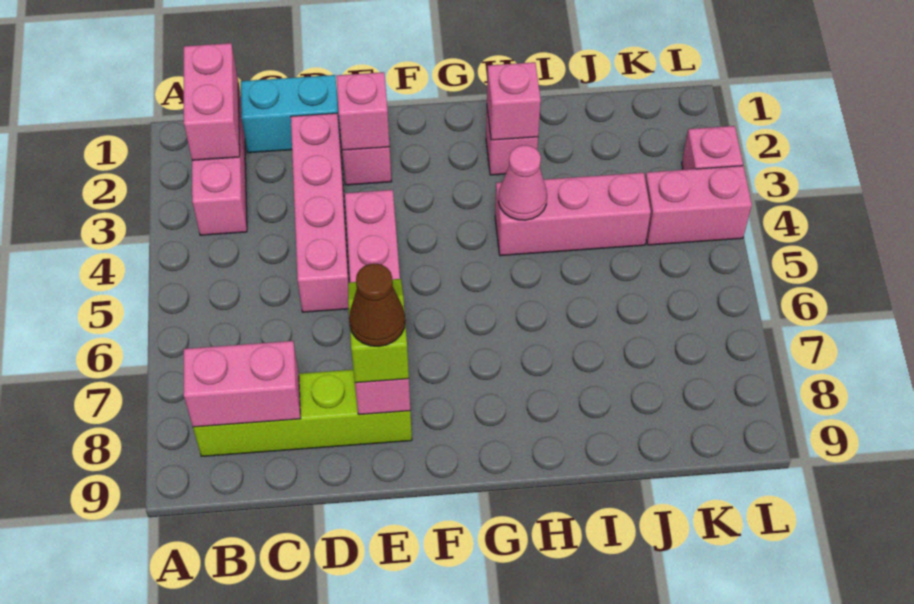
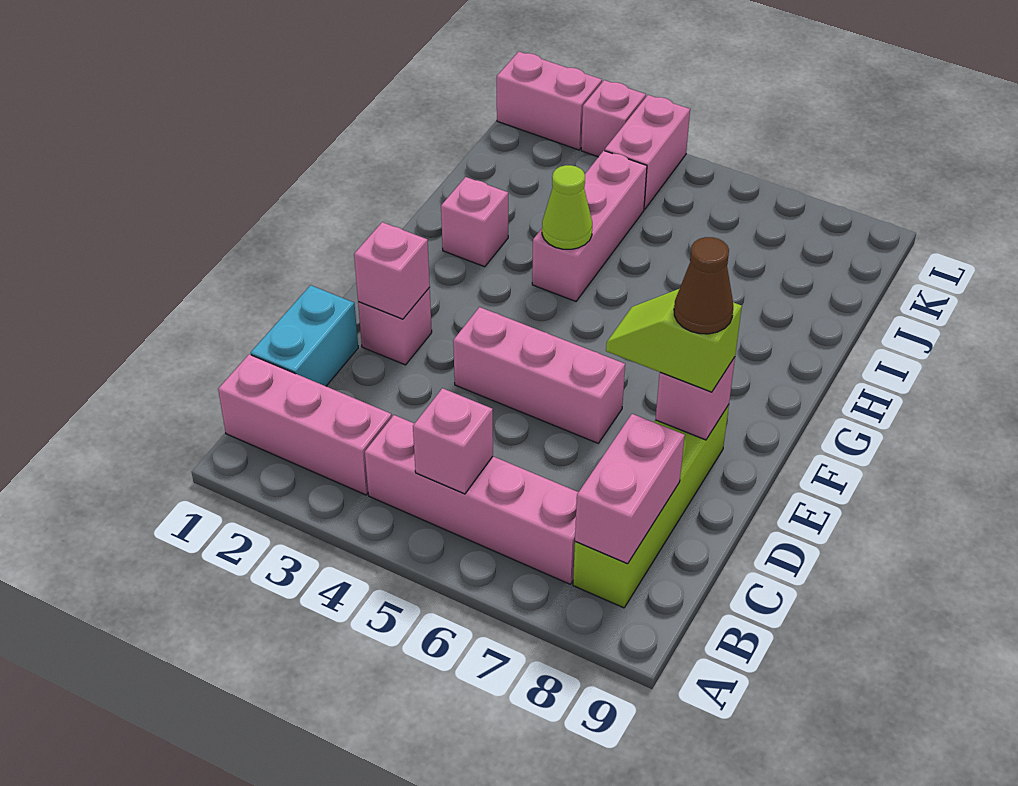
pink 1x2 brick [184,43,240,160] -> pink 1x2 brick moved to [497,52,602,150]
pink 1x4 brick [291,113,349,312] -> pink 1x4 brick moved to [365,415,578,584]
pink 1x1 brick [487,62,541,140] -> pink 1x1 brick moved to [413,388,493,494]
pink 1x1 cone [499,145,547,220] -> lime 1x1 cone [542,165,592,249]

